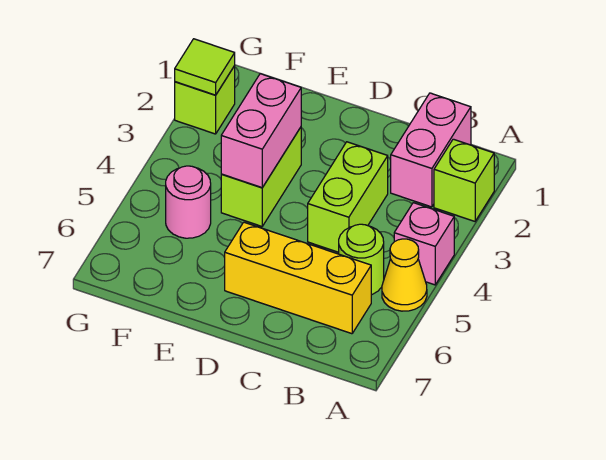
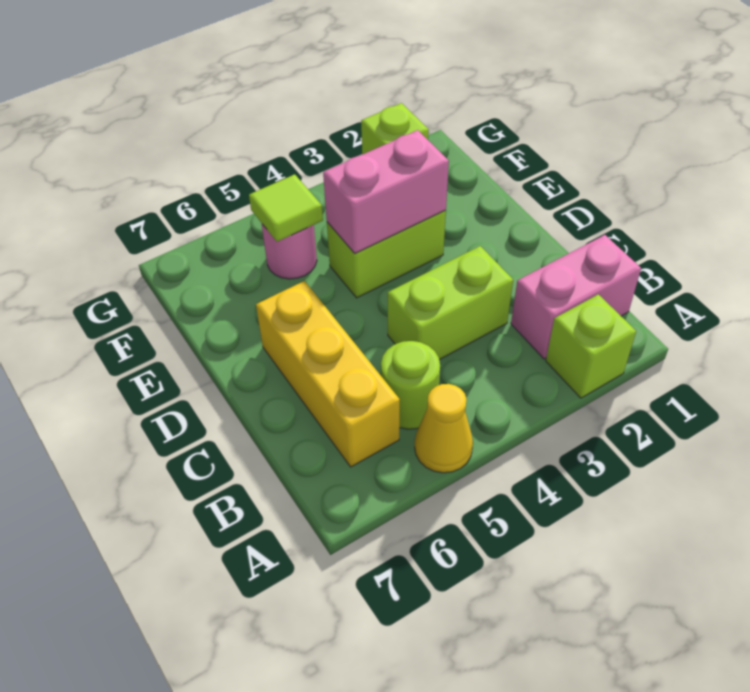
pink 1x1 brick [394,203,454,285] -> none
lime 1x1 tile [175,39,235,95] -> lime 1x1 tile moved to [249,174,323,242]

